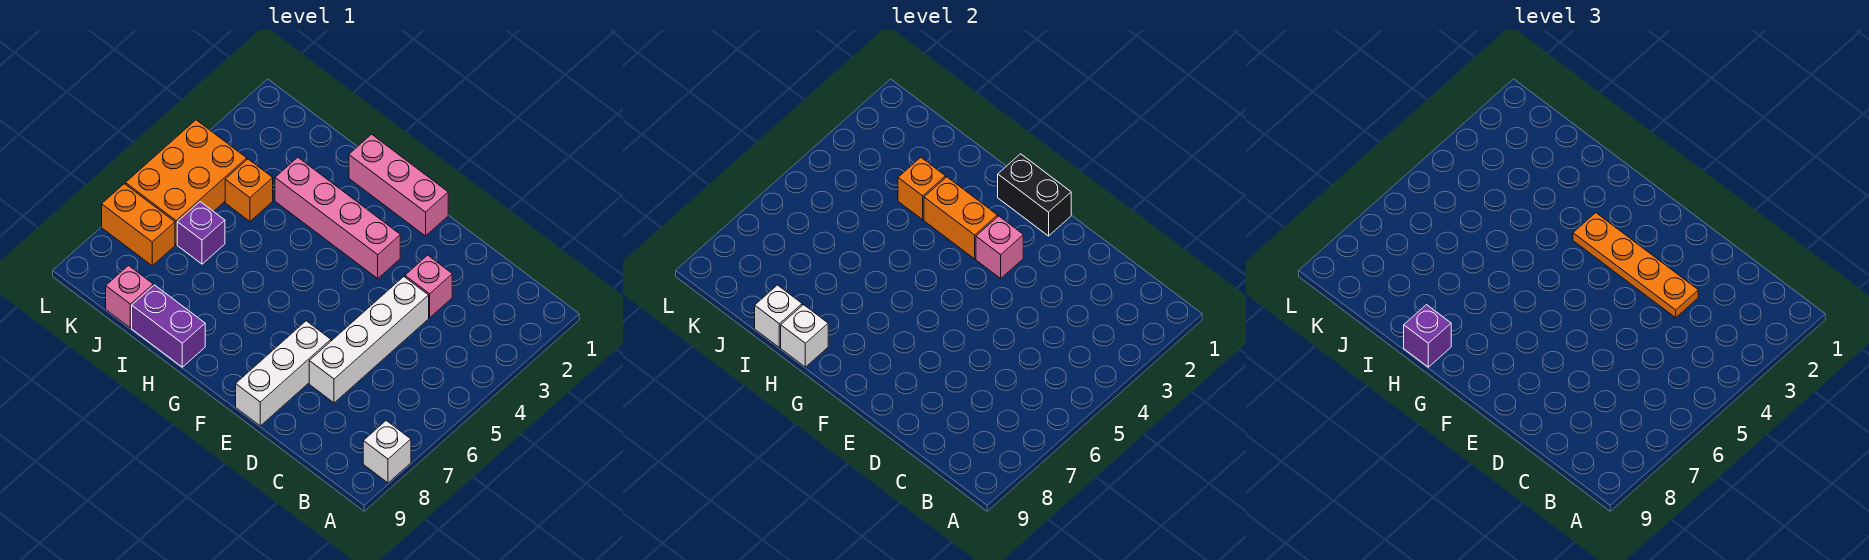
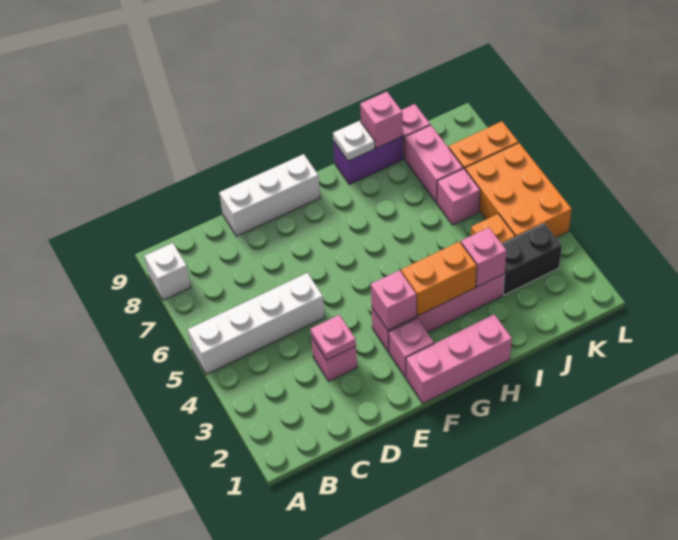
none -> pink 1x1 plate [310,315,356,360]
orange 1x4 plate [1573,213,1698,318] -> none
white 1x4 brick [309,277,429,403] -> white 1x4 brick turned to [188,273,325,375]
white 1x3 brick [236,321,331,426] -> white 1x3 brick turned to [219,154,320,236]
black 1x2 brick [998,154,1071,236] -> black 1x2 brick moved to [502,223,562,295]
none -> pink 1x1 brick [389,318,434,377]
white 1x1 brick [781,305,828,367] -> white 1x1 plate [333,121,375,161]
purple 1x1 brick [1404,305,1451,367] -> none
orange 1x1 brick [898,157,946,220] -> pink 1x1 brick [461,228,506,287]
white 1x1 brick [755,285,802,347] -> pink 1x1 brick [360,92,403,148]
purple 1x1 brick [177,202,225,264] -> pink 1x1 brick [437,168,480,225]
none -> pink 1x2 brick [405,125,463,203]

